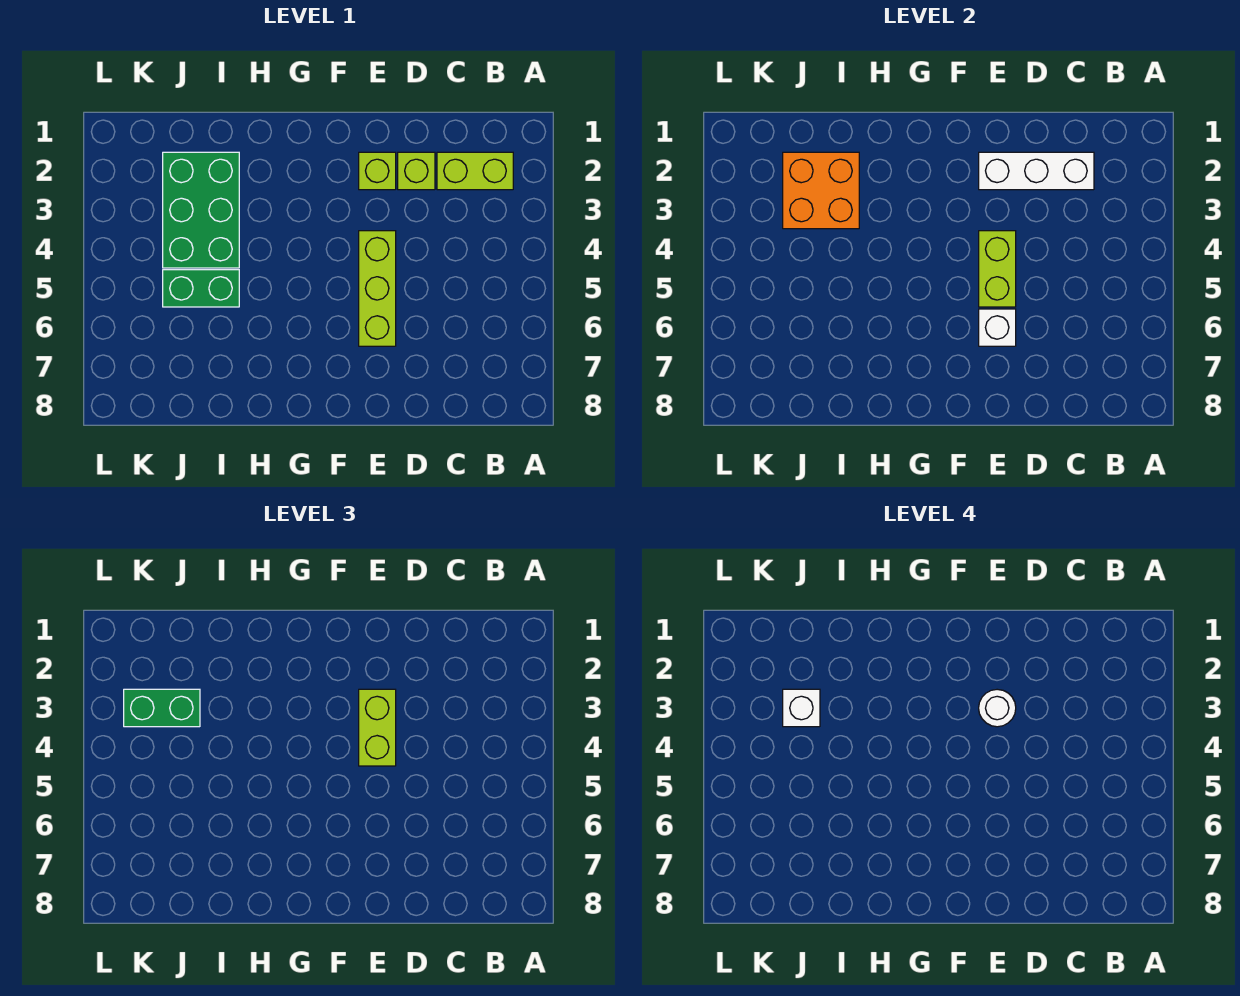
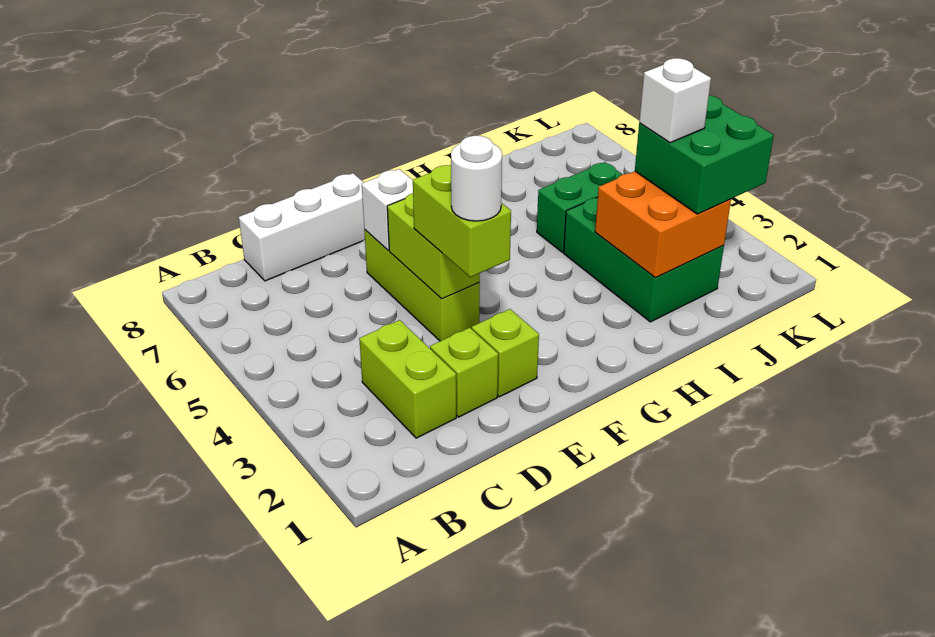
lime 1x2 brick [437,152,513,190] -> lime 1x2 brick turned to [359,320,456,438]
white 1x3 brick [979,152,1094,190] -> white 1x3 brick moved to [239,173,365,281]
green 1x2 brick [124,689,200,727] -> green 2x2 brick [635,95,774,214]

